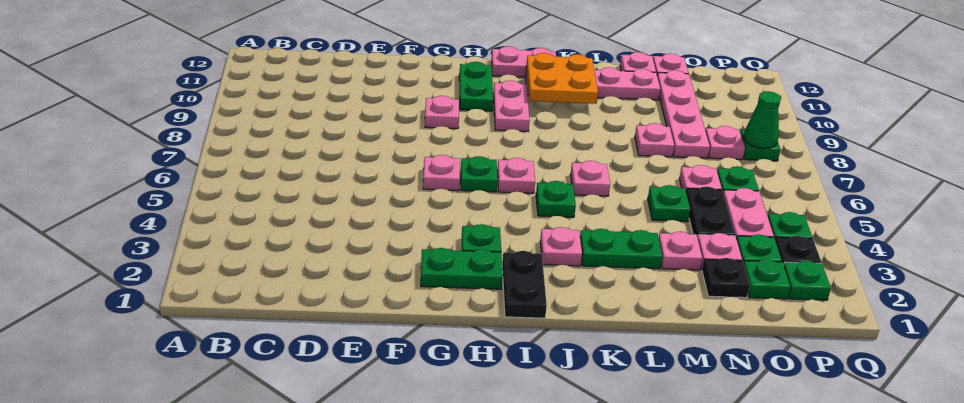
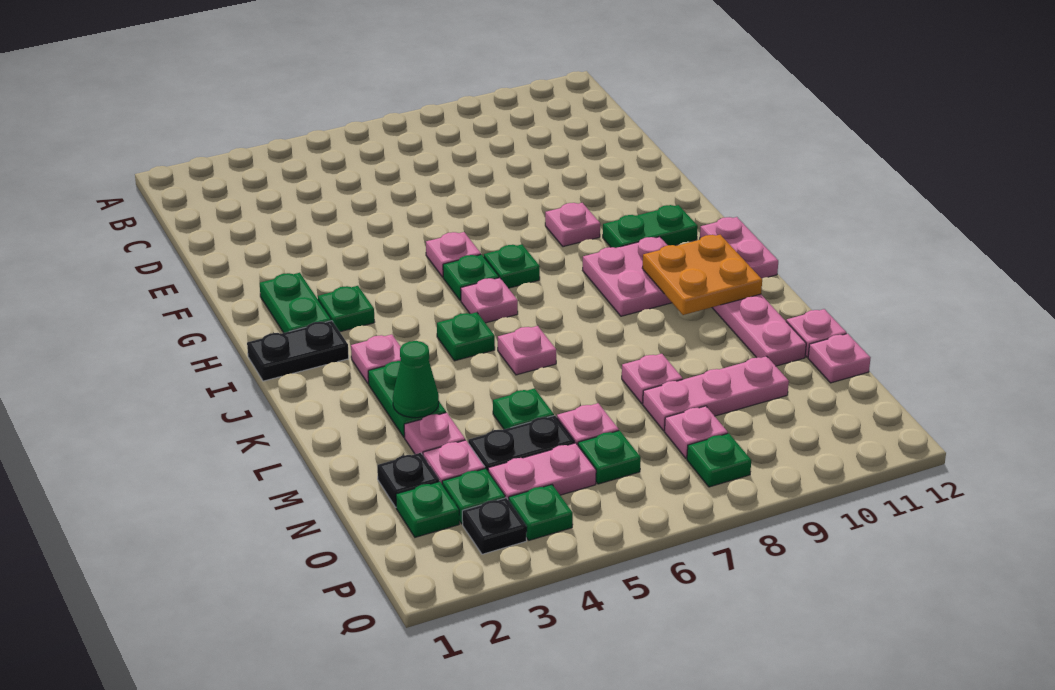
pink 1x2 plate [493,80,530,131] -> pink 2x2 plate [583,237,672,316]
pink 1x4 plate [657,70,710,158] -> pink 1x3 plate [643,356,789,431]
green 1x1 plate [783,261,831,300] -> green 1x1 plate moved to [484,244,540,288]
green 1x1 cone [744,91,781,149] -> green 1x1 cone moved to [393,341,439,418]

